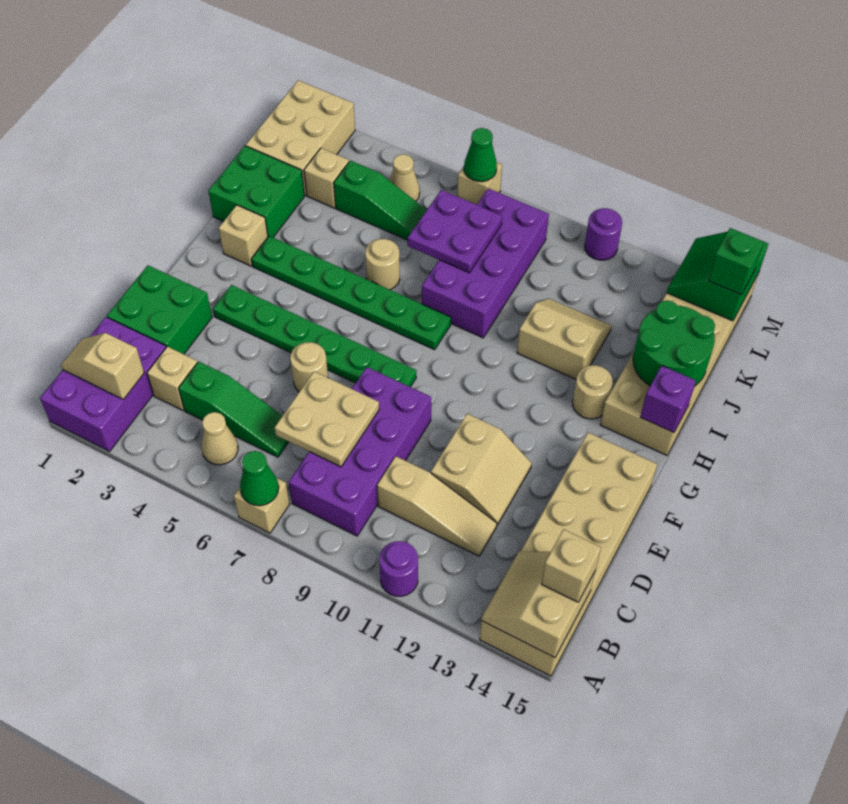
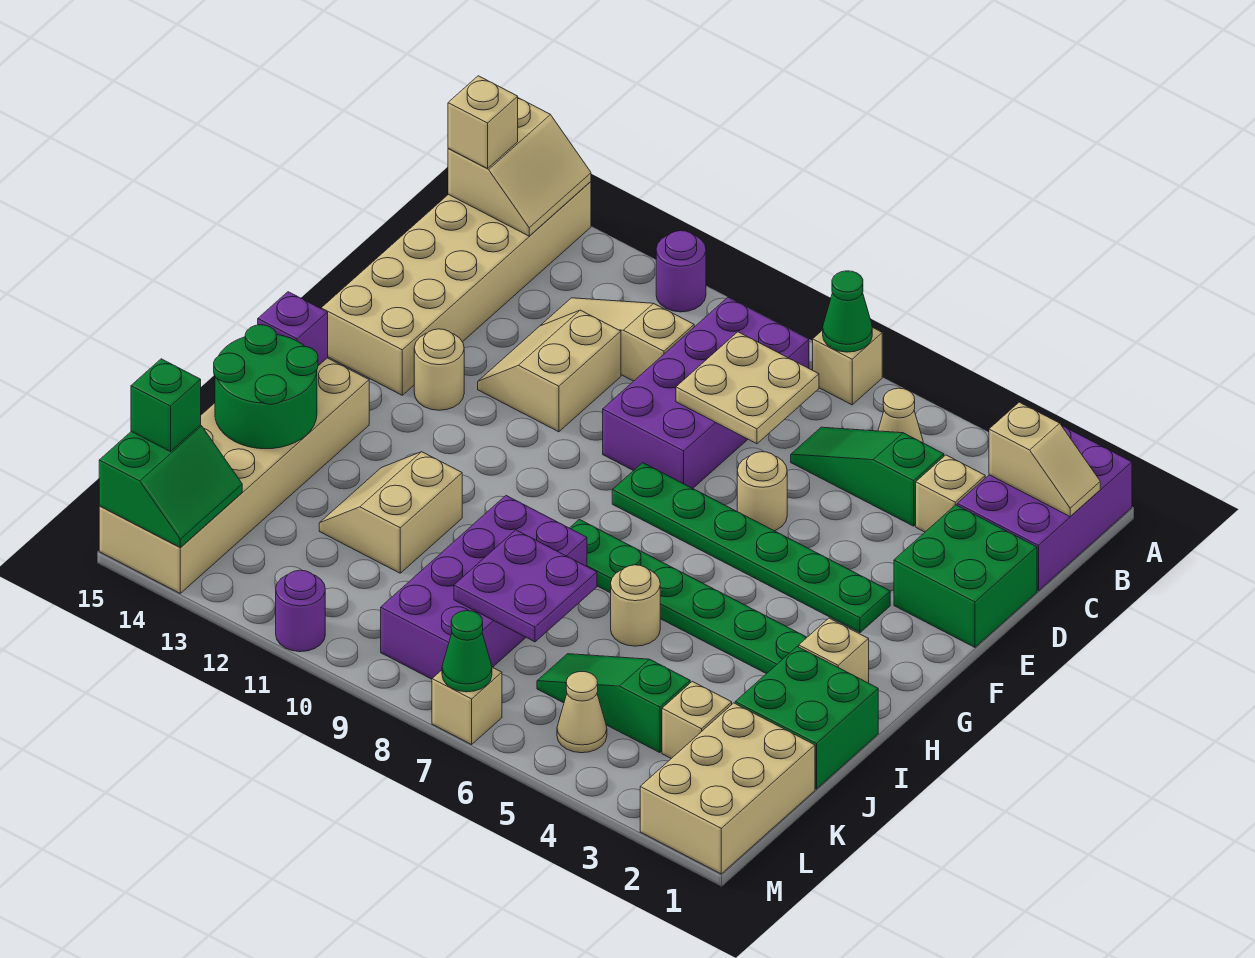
tan 1x1 round brick [573,365,613,419] -> tan 1x1 round brick moved to [414,329,464,410]
tan 2x2 slope [517,298,612,379] -> tan 2x2 slope turned to [319,452,462,573]

